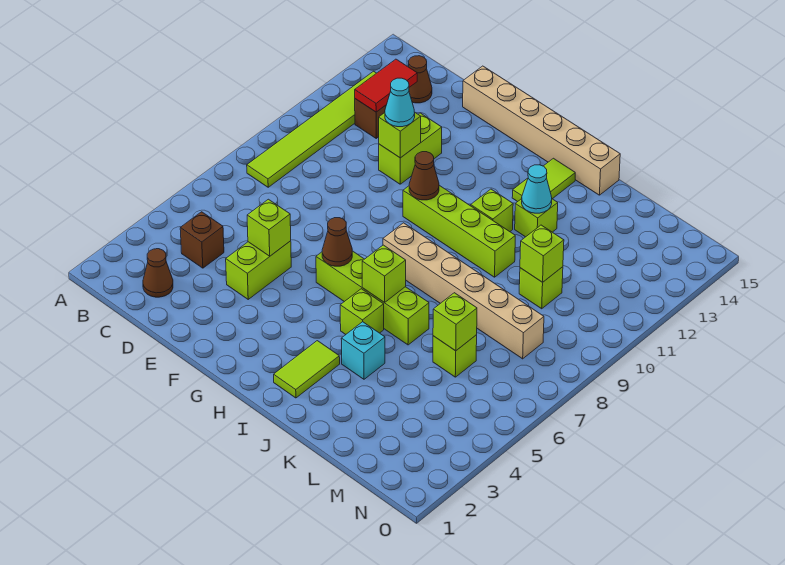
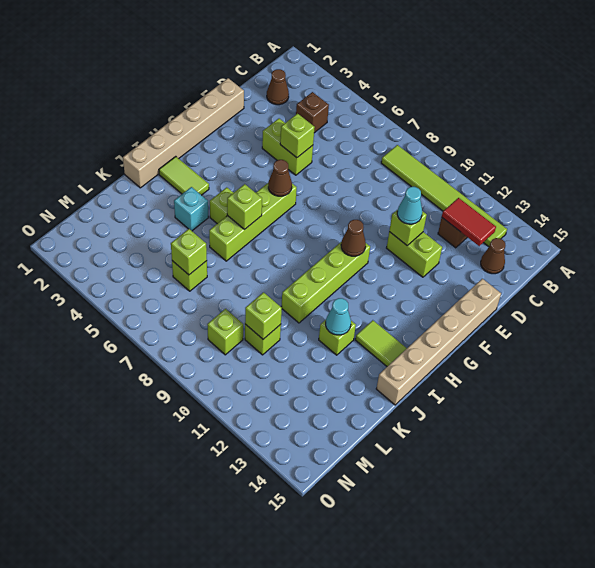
tan 1x6 brick [383,223,544,359] -> tan 1x6 brick moved to [123,78,244,188]
lime 1x1 brick [471,189,513,232] -> lime 1x1 brick moved to [207,309,243,355]

